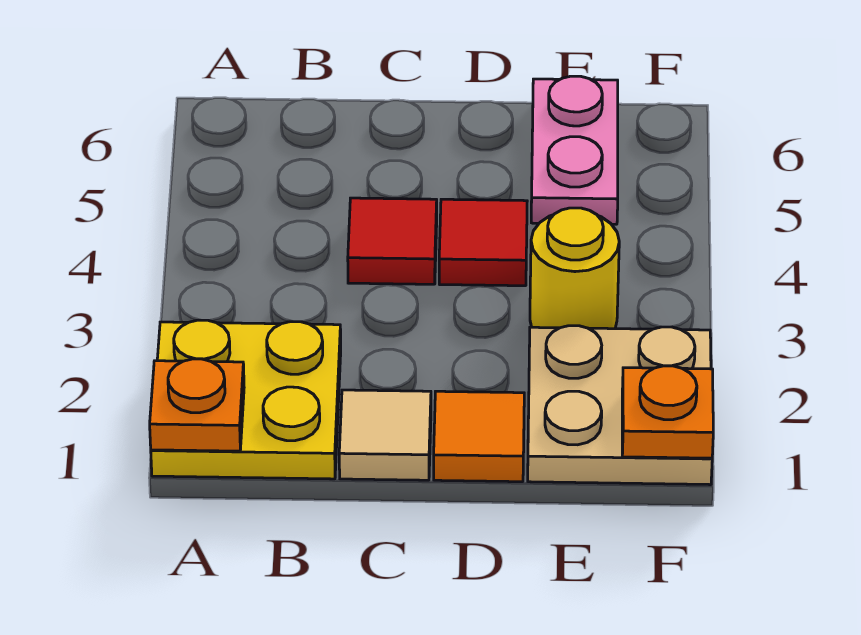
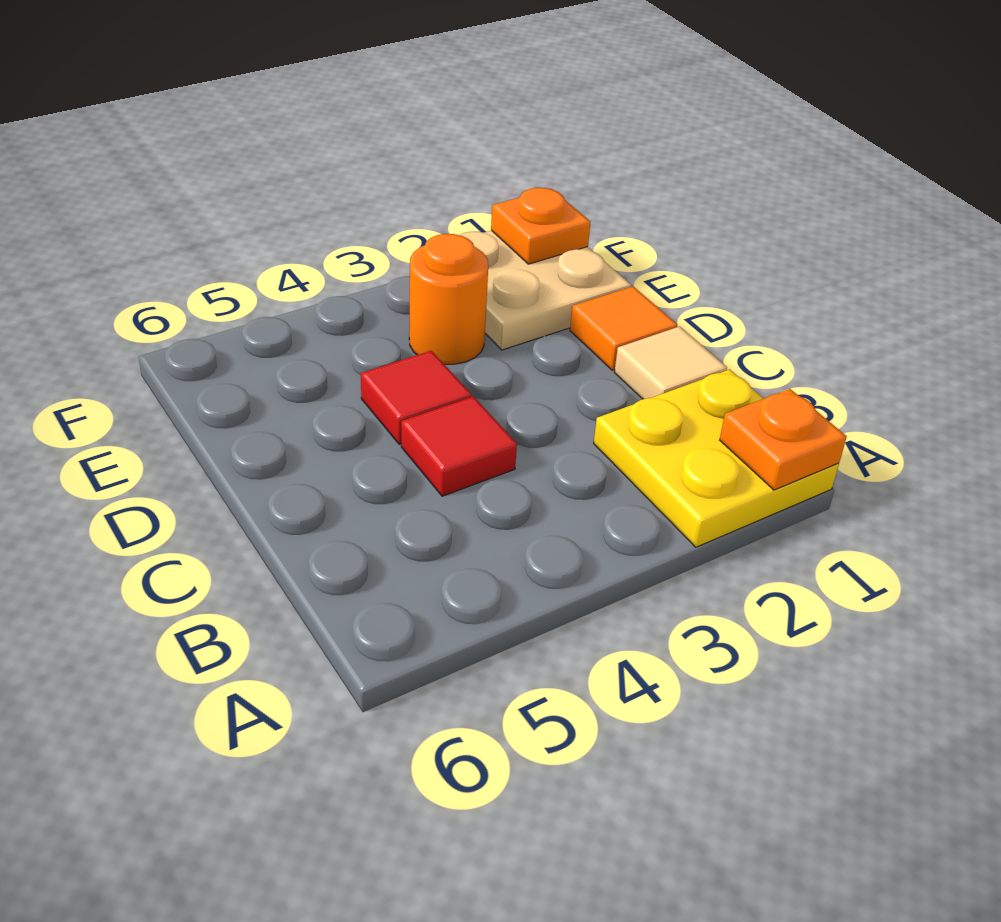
yellow 1x1 round brick [530,208,619,329] -> orange 1x1 round brick [409,234,488,364]
pink 1x2 plate [531,76,618,224] -> none

